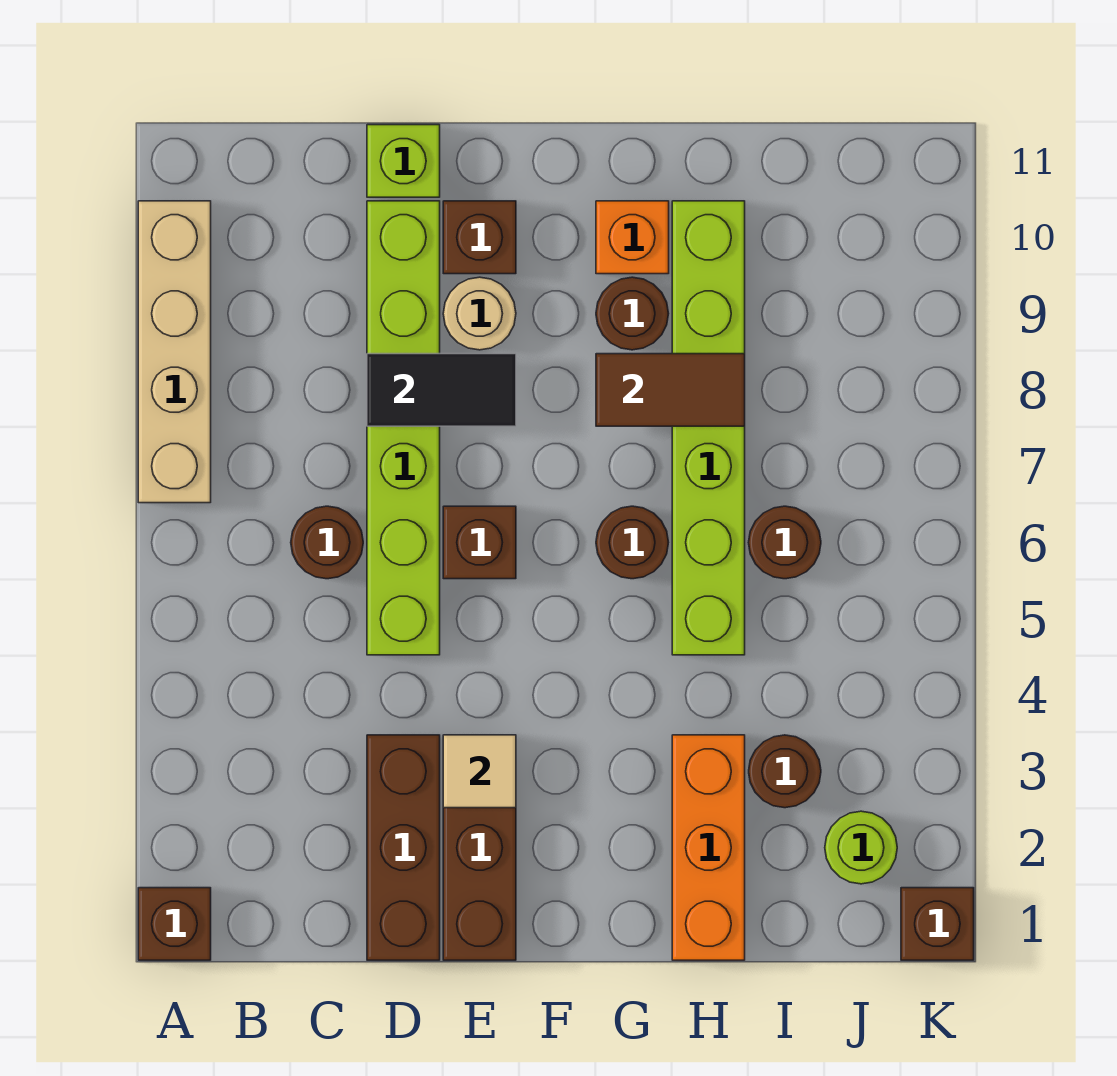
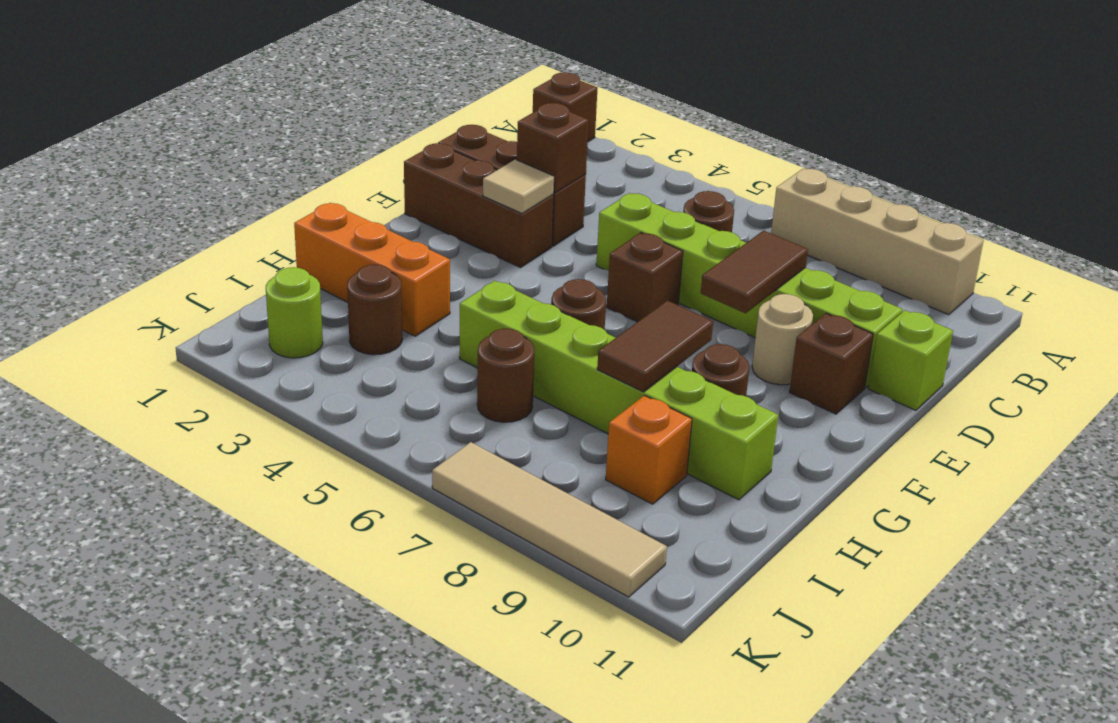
black 1x2 tile [367,354,516,426] -> brown 1x2 tile [701,231,808,313]
orange 1x1 brick [596,201,669,274] -> orange 1x1 brick moved to [606,395,692,504]
brown 1x1 brick [901,888,974,960] -> brown 1x1 brick moved to [517,103,588,193]
none -> tan 1x4 tile [432,442,667,597]

